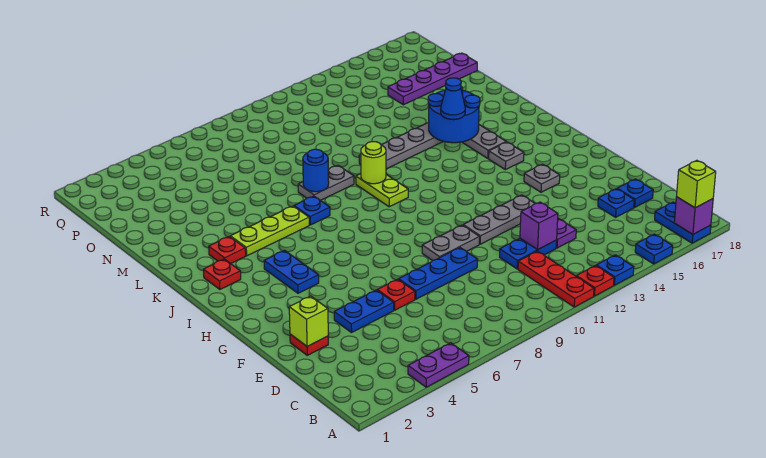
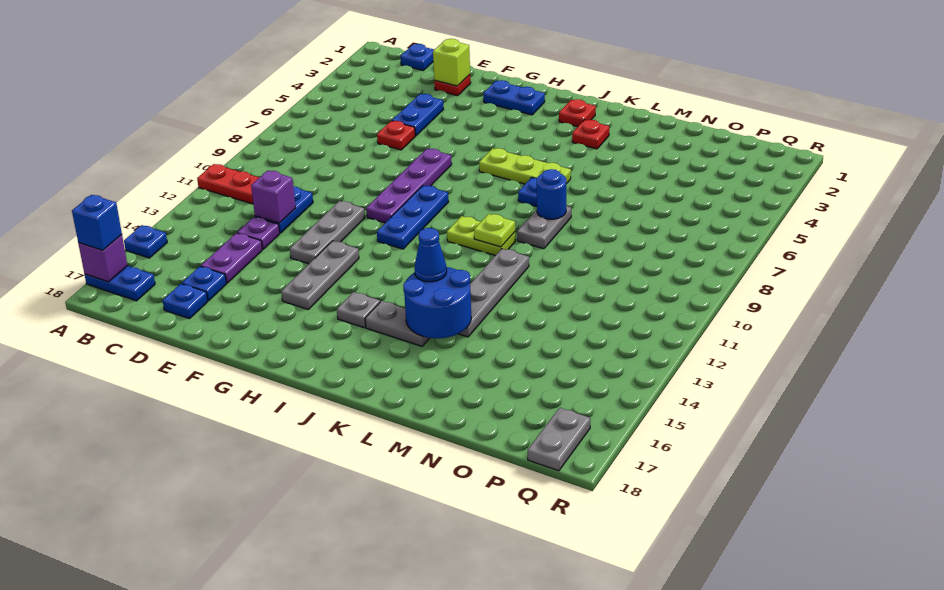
purple 1x2 plate [408,343,469,387] -> purple 1x2 plate moved to [201,233,262,283]
red 1x1 plate [576,266,614,296] -> none
blue 1x1 plate [597,255,634,285] -> blue 1x1 plate moved to [400,44,434,71]
lime 1x1 brick [677,160,716,208] -> blue 1x1 brick [72,195,122,250]
blue 1x3 plate [399,248,478,299] -> blue 1x3 plate moved to [377,185,449,249]
grey 1x2 plate [422,225,480,261] -> grey 1x2 plate moved to [528,408,590,471]
grey 1x1 plate [524,164,560,192] -> grey 1x3 plate [281,241,359,309]
blue 1x2 plate [264,250,319,293] -> blue 1x2 plate moved to [483,80,545,115]
lime 1x3 plate [230,206,309,256] -> lime 1x3 plate turned to [479,148,571,184]
lime 1x1 round brick [361,142,386,184] -> lime 1x1 plate [474,214,515,247]
purple 1x4 plate [388,53,477,105] -> purple 1x4 plate moved to [366,149,452,223]

